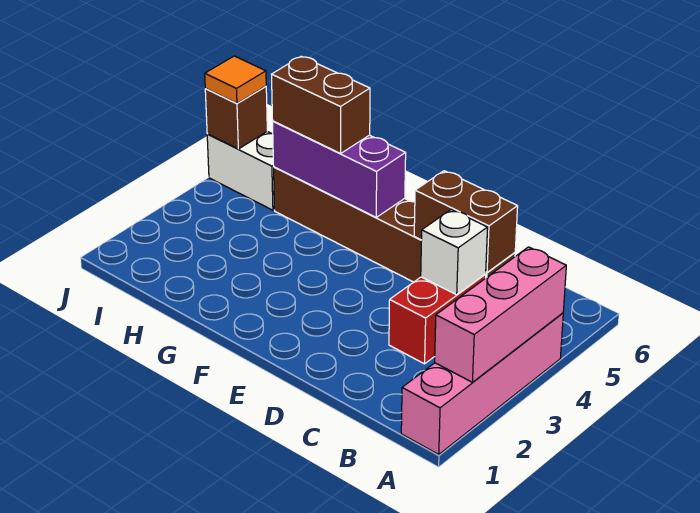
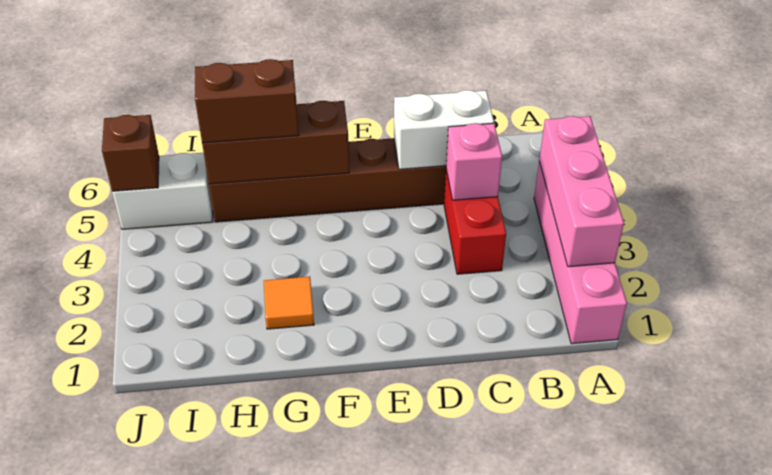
white 1x1 brick [421,210,488,295] -> pink 1x1 brick [446,123,502,200]
brown 1x2 brick [414,171,518,272] -> white 1x2 brick [394,90,494,169]
purple 1x3 brick [273,121,406,217] -> brown 1x3 brick [202,101,349,184]
orange 1x1 tile [205,56,266,103] -> orange 1x1 tile moved to [264,277,314,329]

